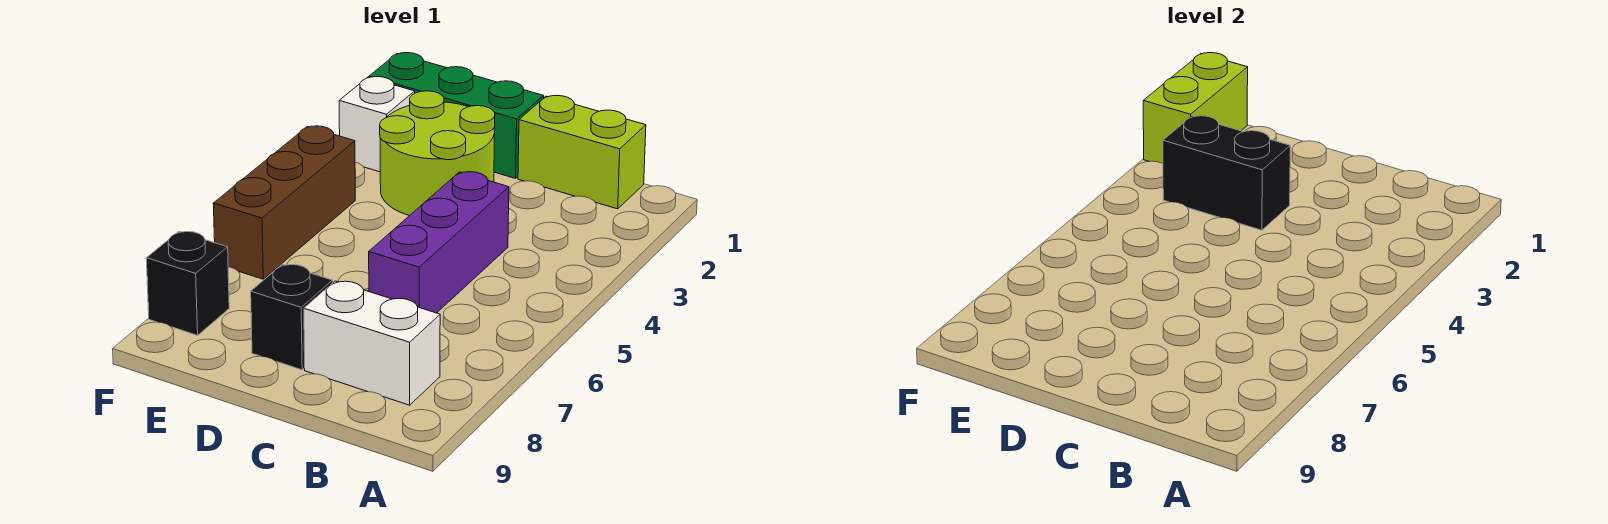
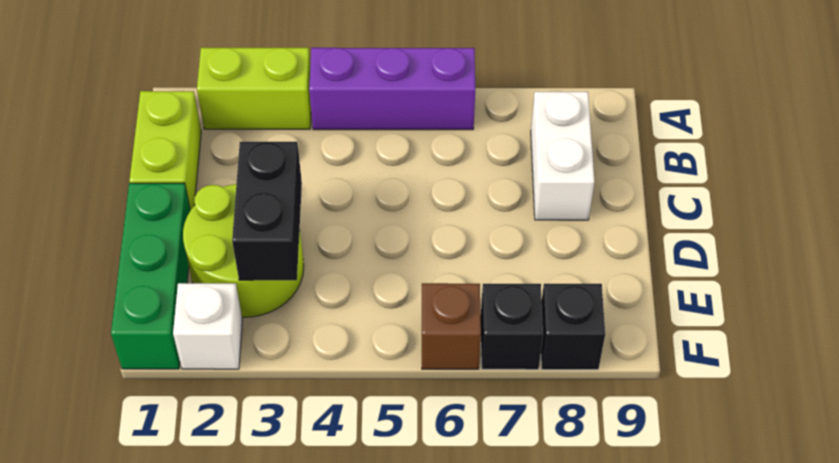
purple 1x3 brick [369,172,509,313] -> purple 1x3 brick moved to [309,48,475,130]
black 1x1 brick [251,264,333,370] -> black 1x1 brick moved to [481,284,543,370]
lime 1x2 brick [1143,53,1248,163] -> lime 1x2 brick moved to [197,48,311,129]
brown 1x3 brick [213,126,355,279] -> brown 1x1 brick [422,283,481,369]

